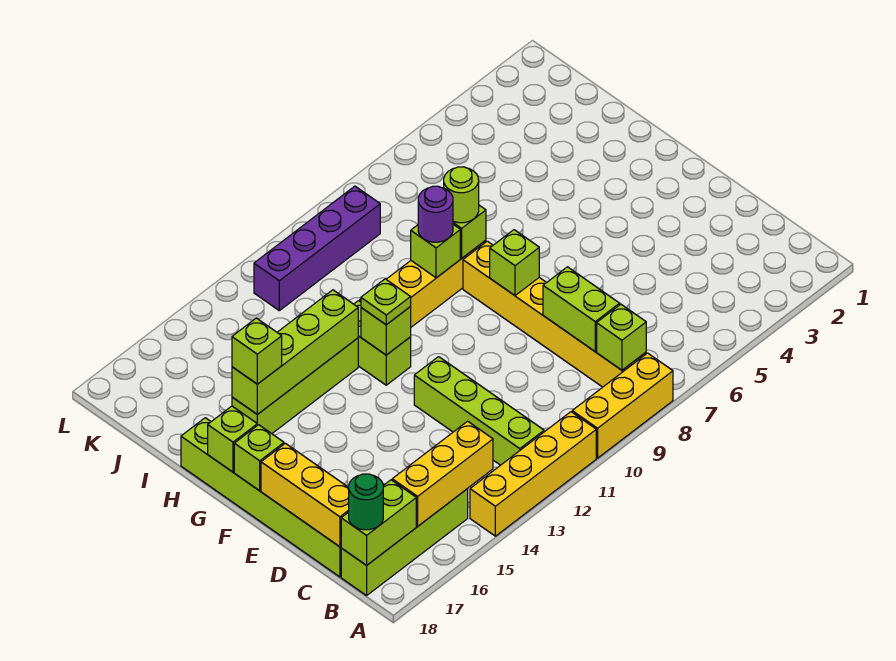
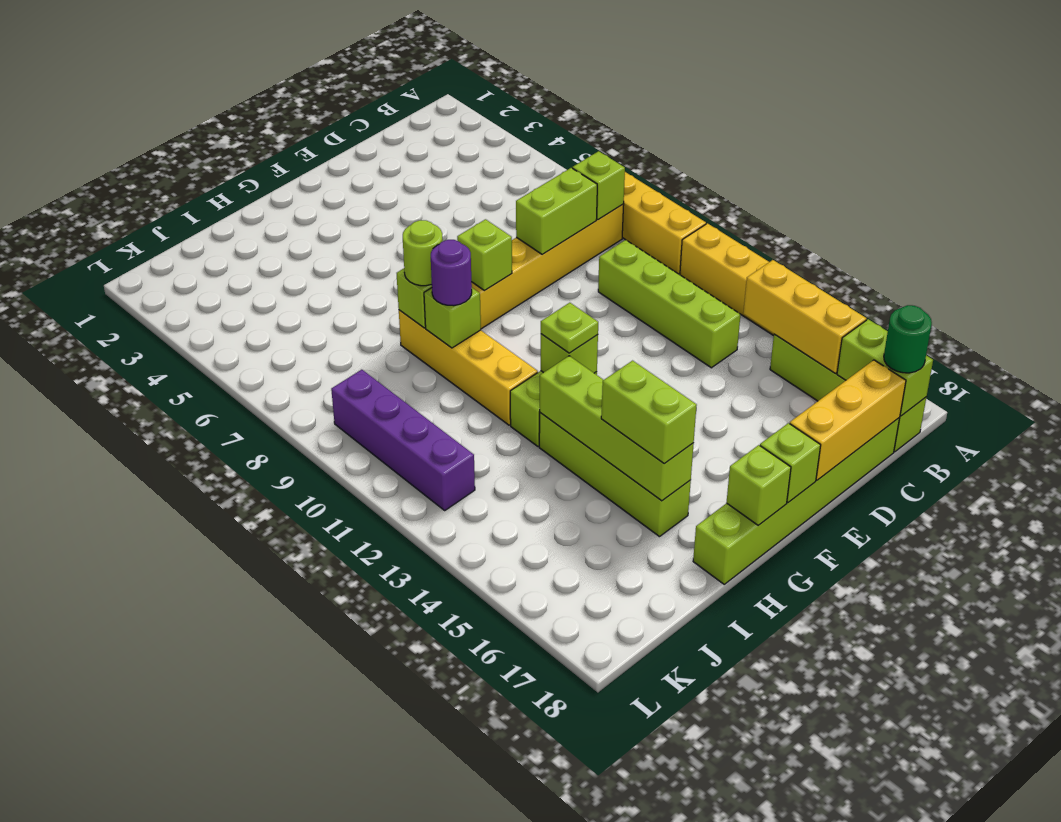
lime 1x4 brick [414,357,544,465] -> lime 1x4 brick turned to [598,240,741,368]
lime 1x1 brick [232,318,282,384] -> lime 1x2 brick [601,361,697,464]

